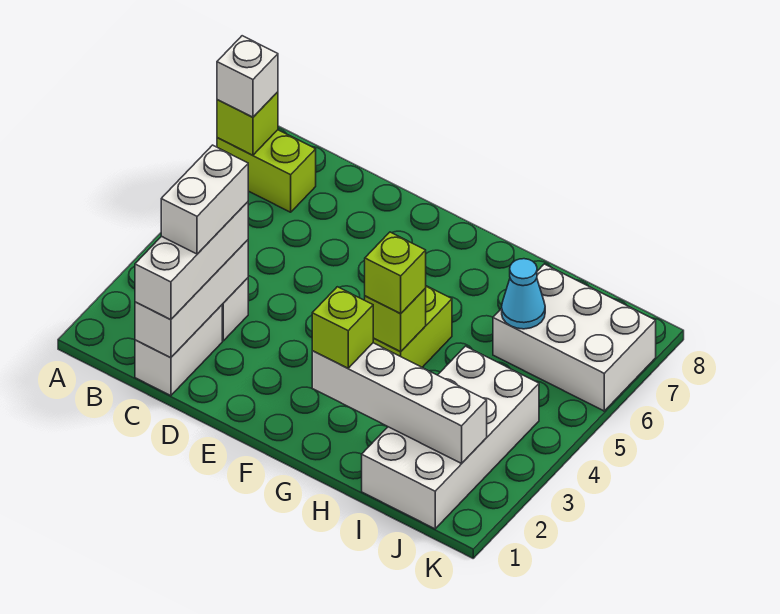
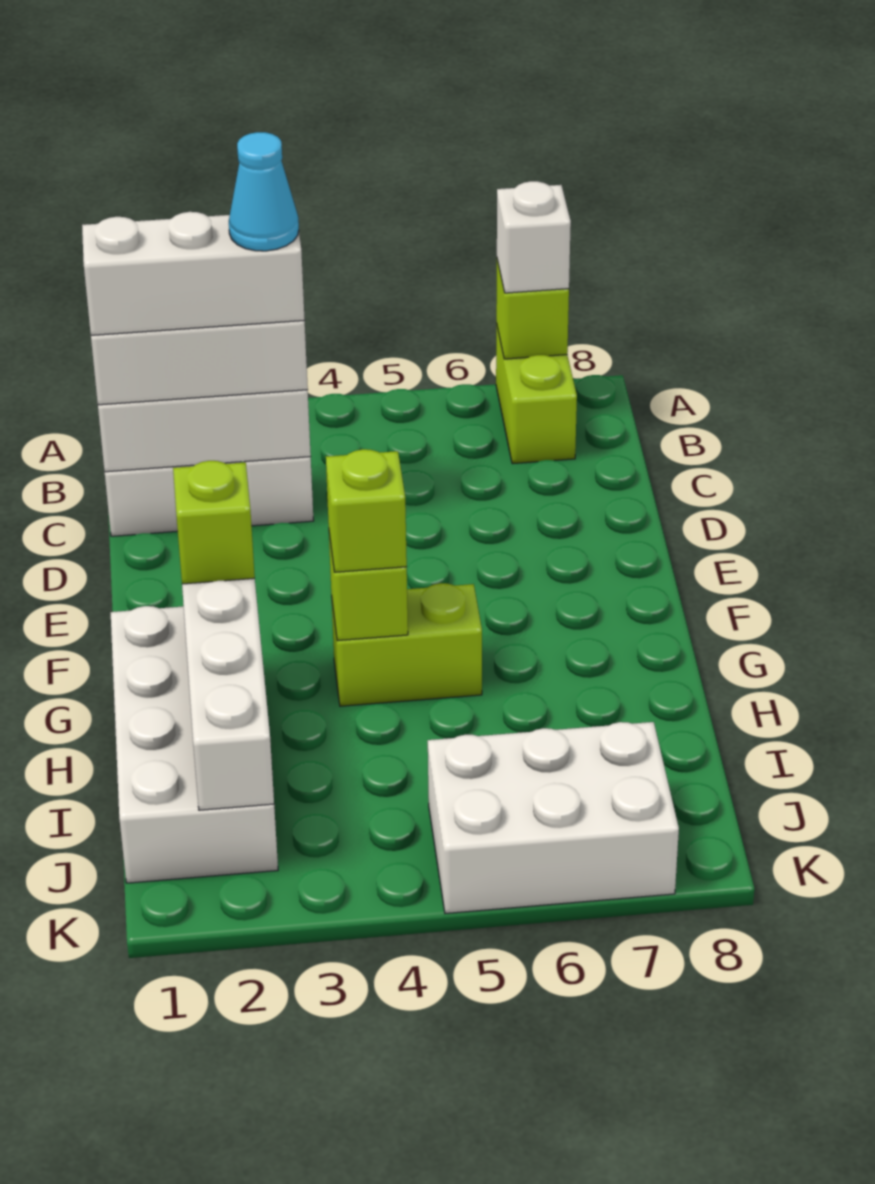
white 1x2 brick [161,145,248,254] -> white 1x3 brick [82,212,305,335]
white 2x4 brick [362,346,539,529] -> white 2x4 brick turned to [111,606,278,883]
white 2x3 brick [493,264,656,411] -> white 2x3 brick turned to [428,722,679,913]
cyan 1x1 cone [502,259,545,329] -> cyan 1x1 cone moved to [229,132,299,251]

